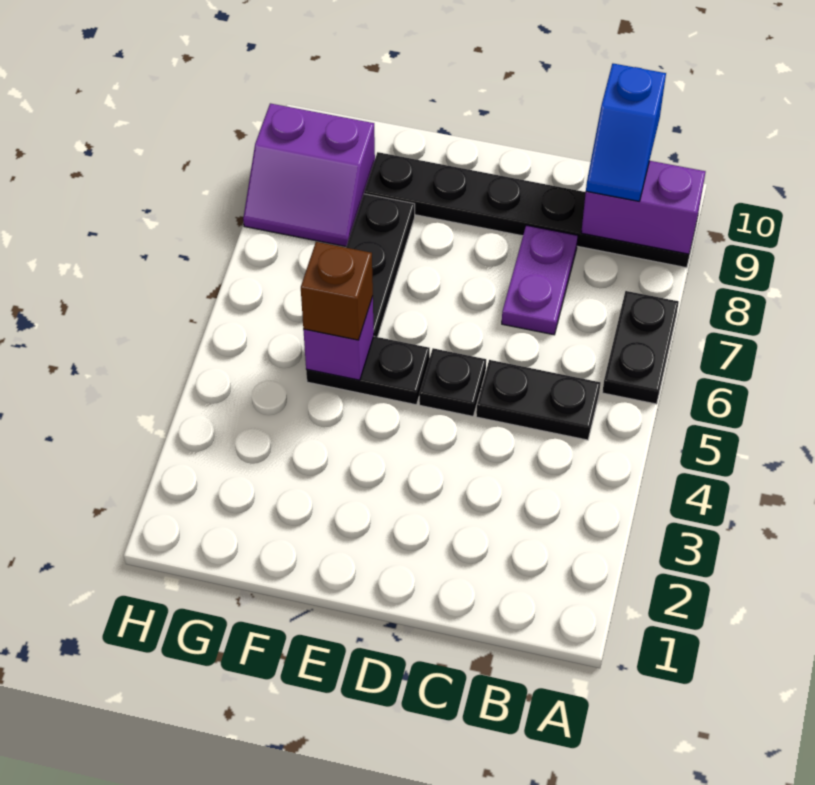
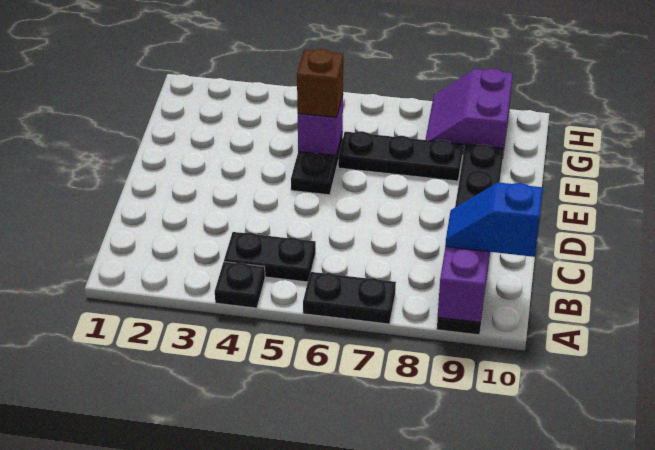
black 1x2 plate [476,360,600,440] -> black 1x2 plate turned to [224,232,316,282]
purple 1x2 plate [502,225,578,335] -> none
black 1x1 plate [419,348,486,416] -> black 1x1 plate moved to [215,262,265,308]

